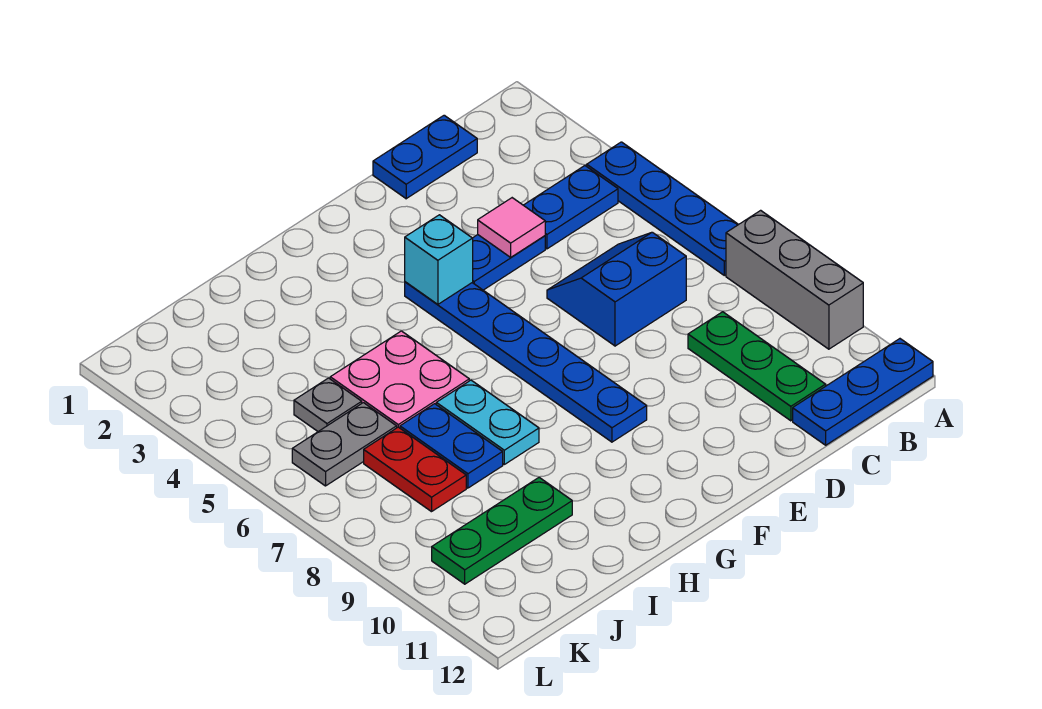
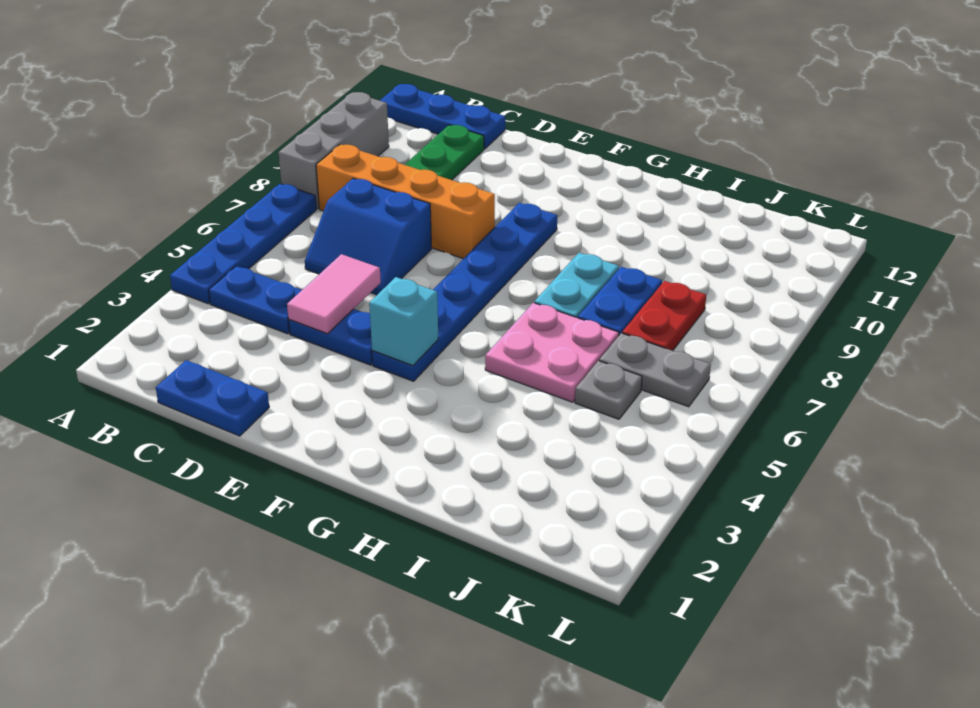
none -> orange 1x4 brick [316,144,495,259]
pink 1x1 tile [478,198,545,257] -> pink 1x2 tile [287,254,381,334]
green 1x3 plate [432,477,572,584] -> none

